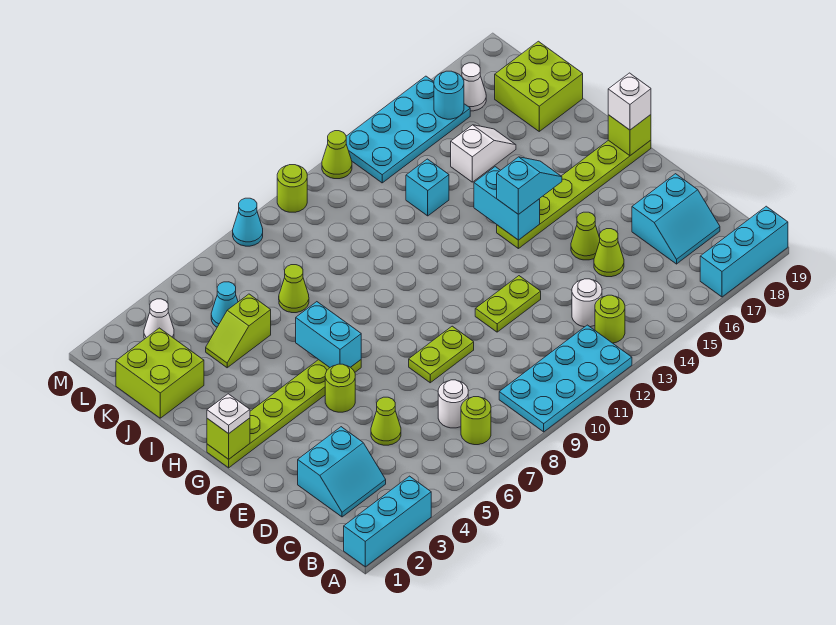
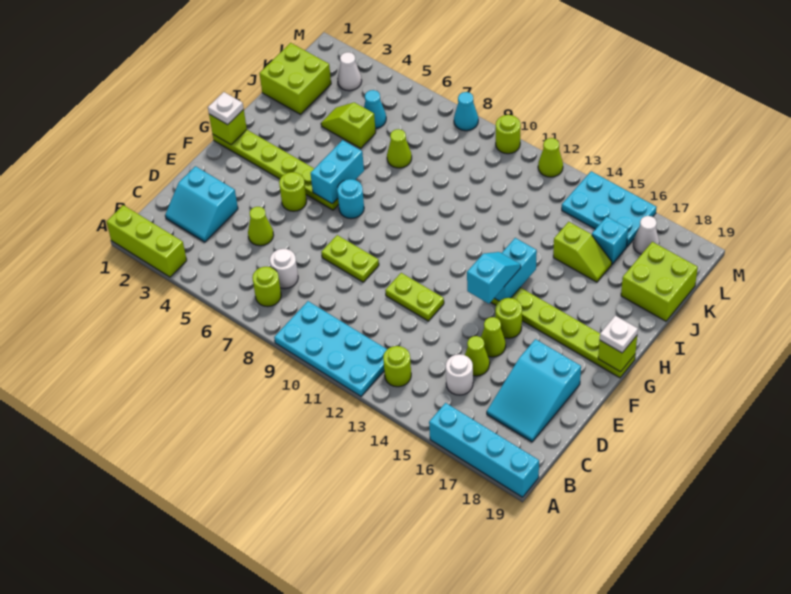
cyan 1x3 brick [344,476,431,567] -> lime 1x3 brick [107,205,187,277]
cyan 1x3 brick [700,206,788,297] -> cyan 1x4 brick [429,403,539,497]
white 1x1 round brick [572,279,602,327] -> white 1x1 round brick moved to [446,354,473,395]
cyan 2x2 slope [632,174,720,264] -> cyan 2x3 slope [487,339,581,442]
none -> lime 1x1 round brick [495,298,522,338]
cyan 1x2 slope [497,157,562,214] -> cyan 1x2 slope turned to [467,252,521,304]
white 1x1 brick [608,73,651,130] -> white 1x1 plate [600,316,638,353]
cyan 1x1 brick [406,159,449,216] -> cyan 1x1 brick moved to [592,217,628,264]
white 1x2 slope [451,125,516,182] -> lime 1x2 slope [553,222,612,282]
cyan 2x4 plate [346,76,470,183] -> cyan 2x3 plate [562,171,657,247]
cyan 1x1 round brick [434,71,464,119] -> cyan 1x1 round brick moved to [337,179,364,219]

